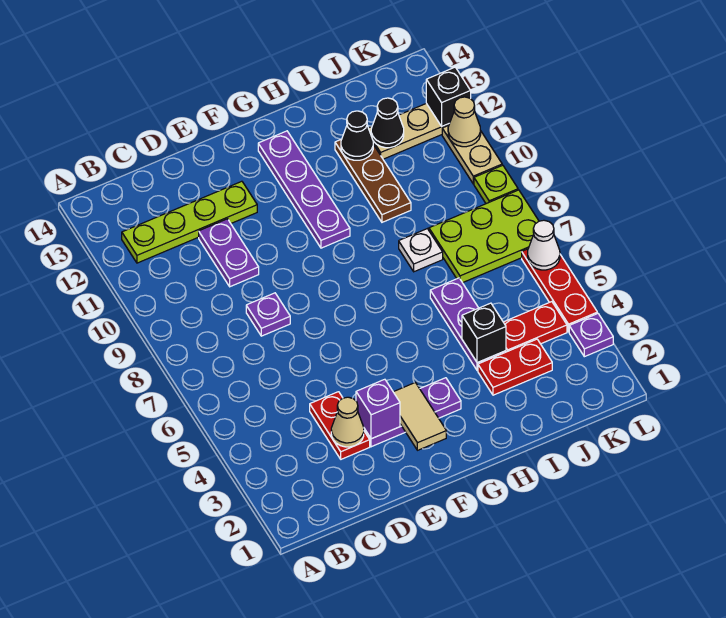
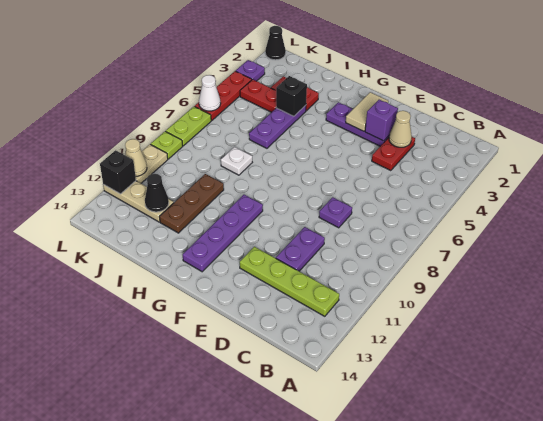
black 1x1 cone [341,111,373,160] -> black 1x1 cone moved to [265,26,286,60]
lime 2x3 plate [429,190,539,283] -> lime 1x2 plate [166,106,211,146]

